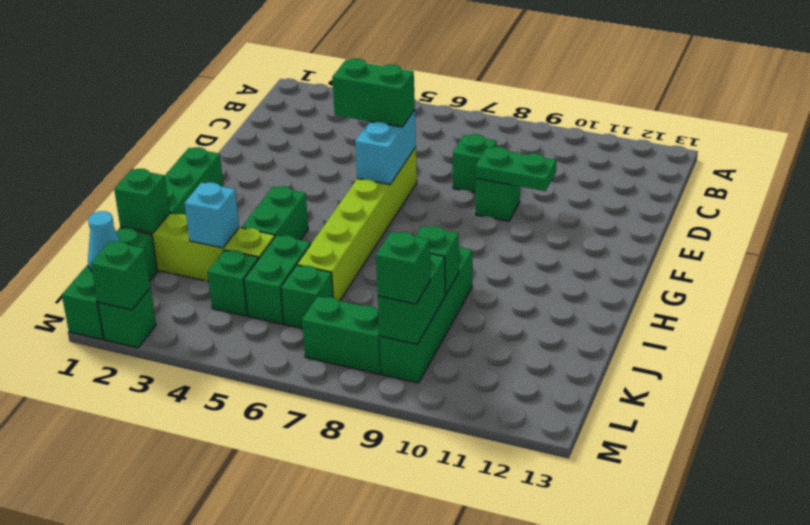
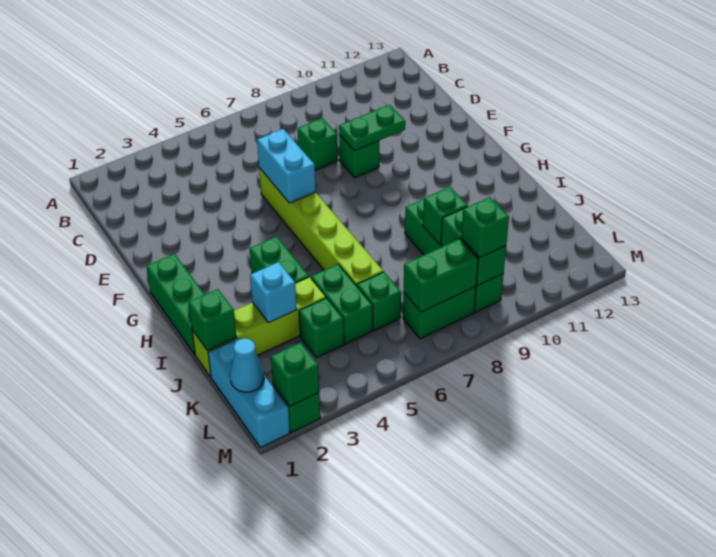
green 1x2 brick [332,59,415,127] -> green 1x2 brick moved to [404,239,478,312]
green 1x3 brick [62,228,157,340] -> cyan 1x3 brick [208,339,290,448]

